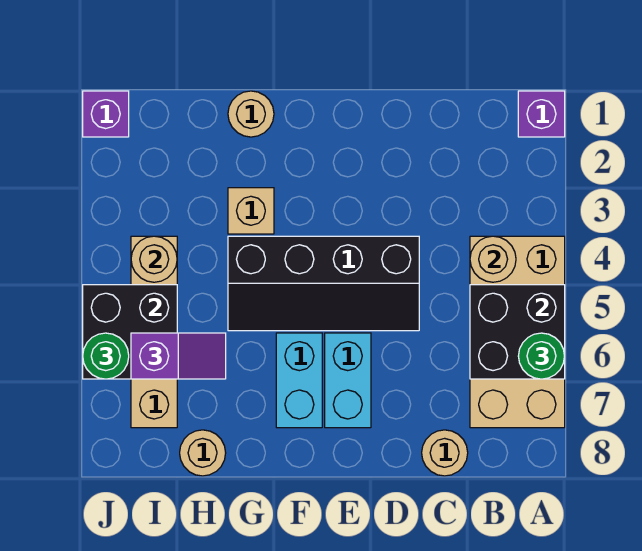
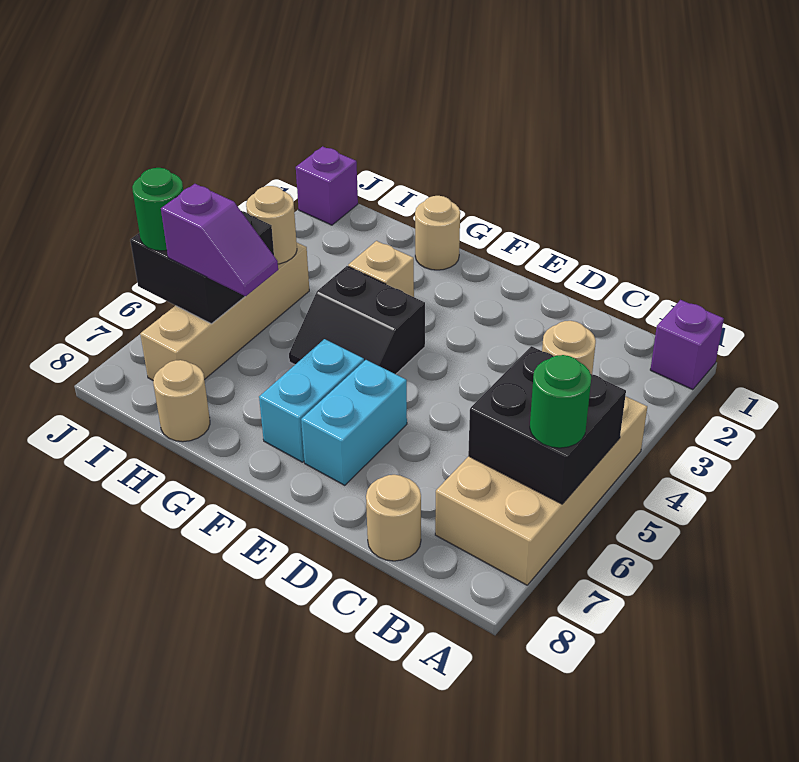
black 2x4 slope [228,236,419,331] -> black 2x2 slope [289,266,425,374]

